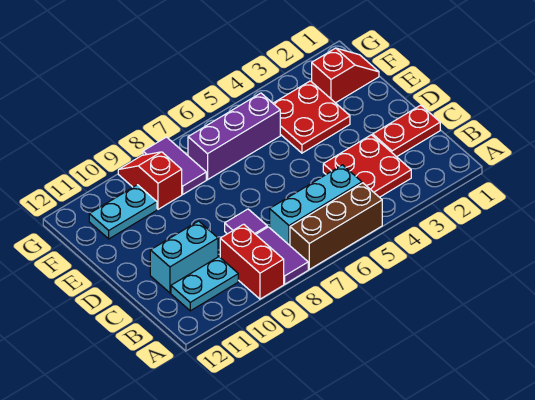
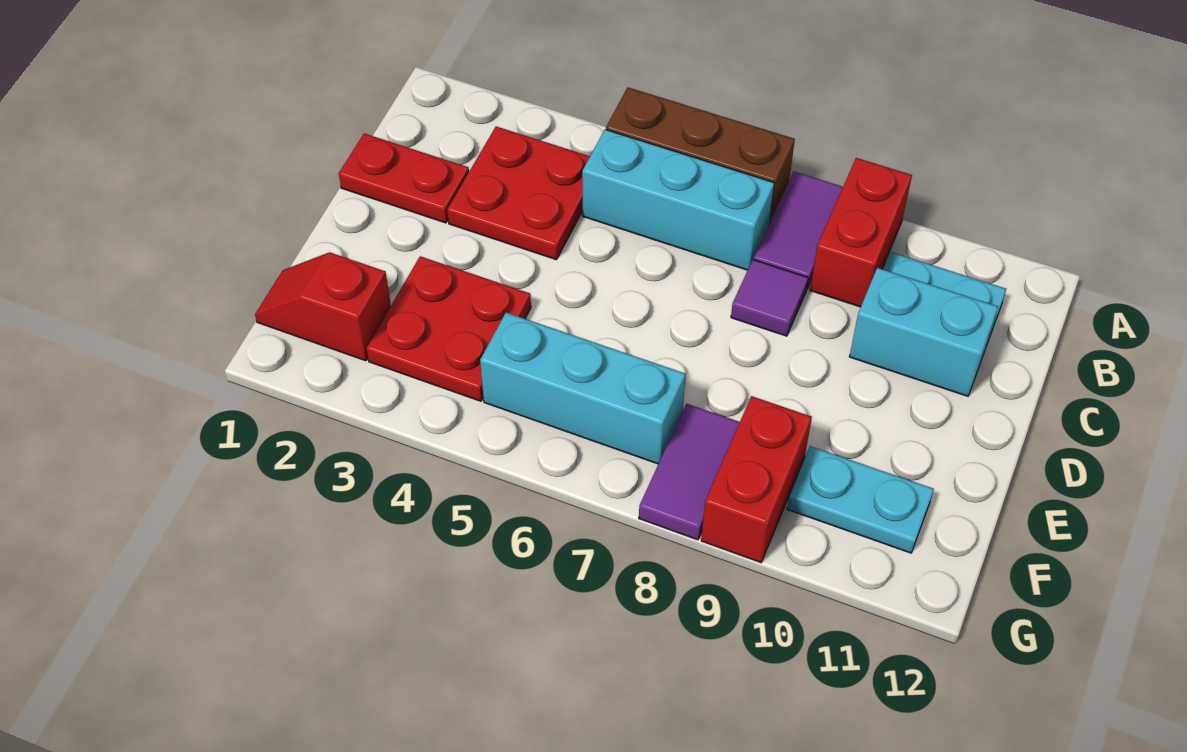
purple 1x3 brick [188,93,280,180] -> cyan 1x3 brick [480,313,686,464]
red 1x2 slope [118,152,182,209] -> red 1x2 brick [701,396,812,562]

